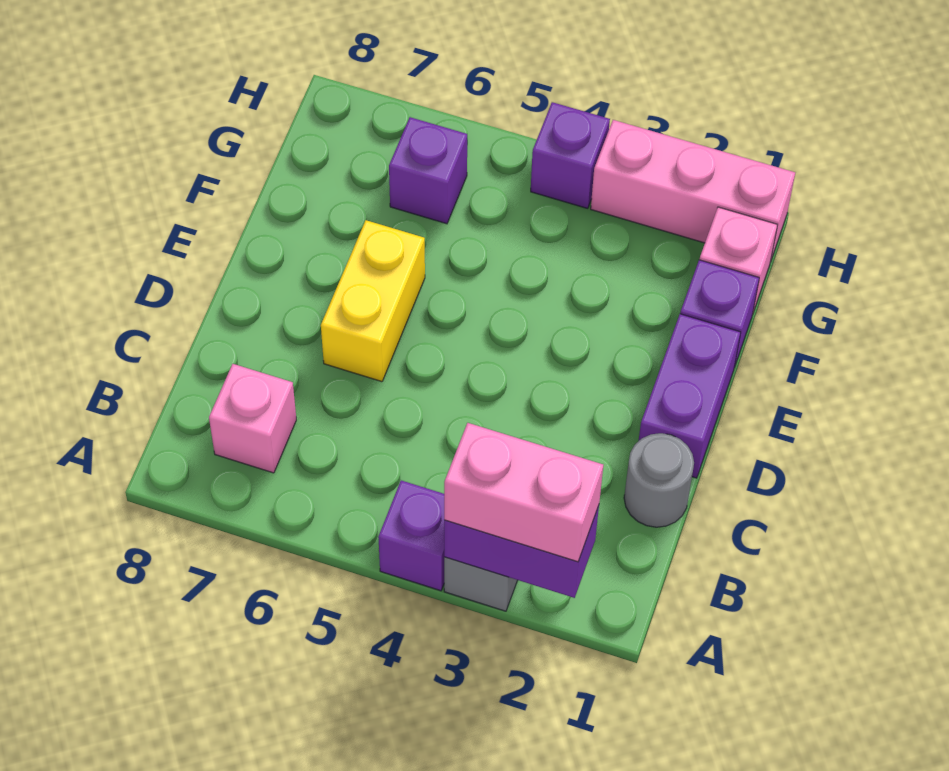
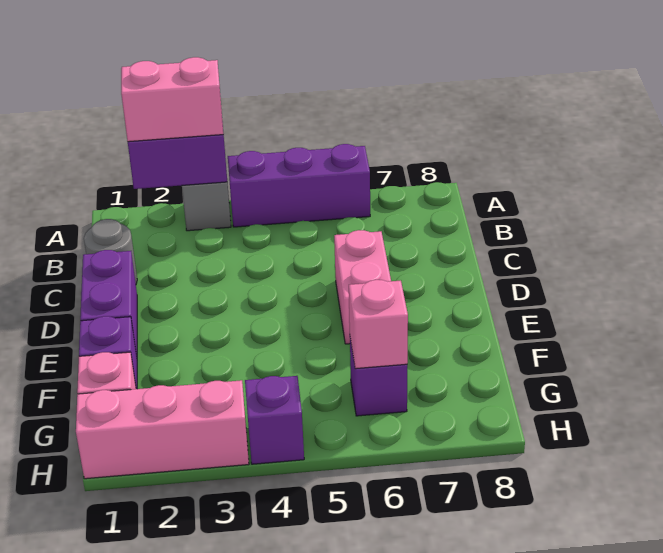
purple 1x1 brick [378,480,444,591] -> purple 1x3 brick [228,144,370,227]
pink 1x1 brick [209,364,296,473] -> pink 1x1 brick moved to [349,280,408,369]
yellow 1x2 brick [321,220,425,382] -> pink 1x2 brick [334,230,391,344]

